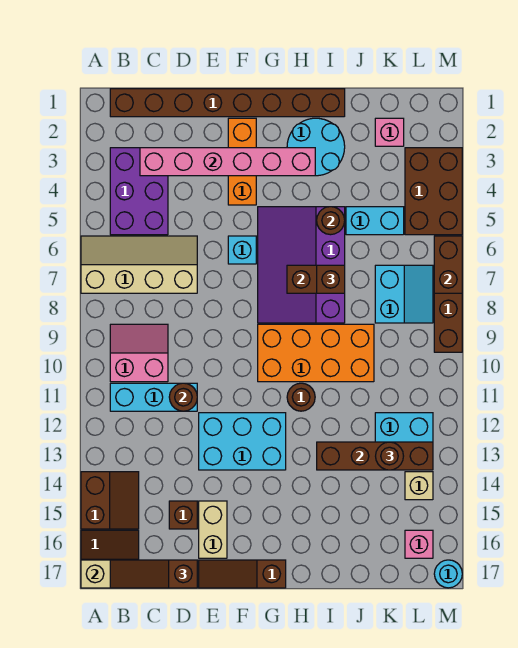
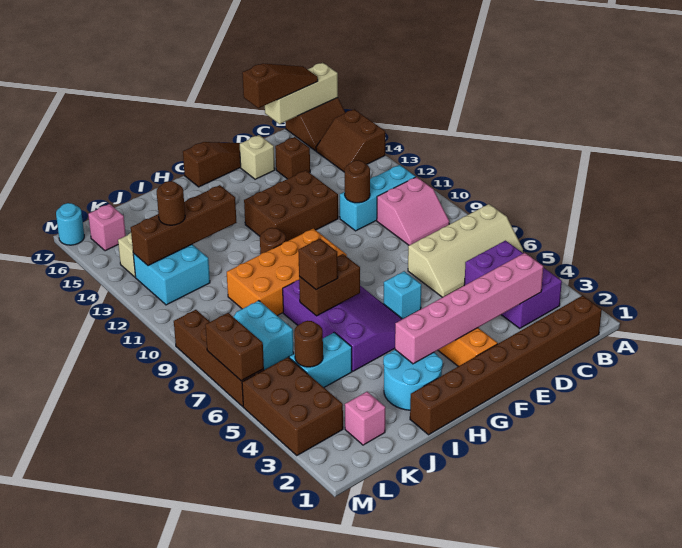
cyan 2x3 brick [199,413,286,470] -> brown 2x3 brick [244,170,338,241]
tan 1x2 brick [199,501,227,558] -> tan 1x1 brick [240,135,275,179]
brown 1x1 round brick [317,207,345,235] -> brown 1x1 round brick moved to [294,321,323,367]

